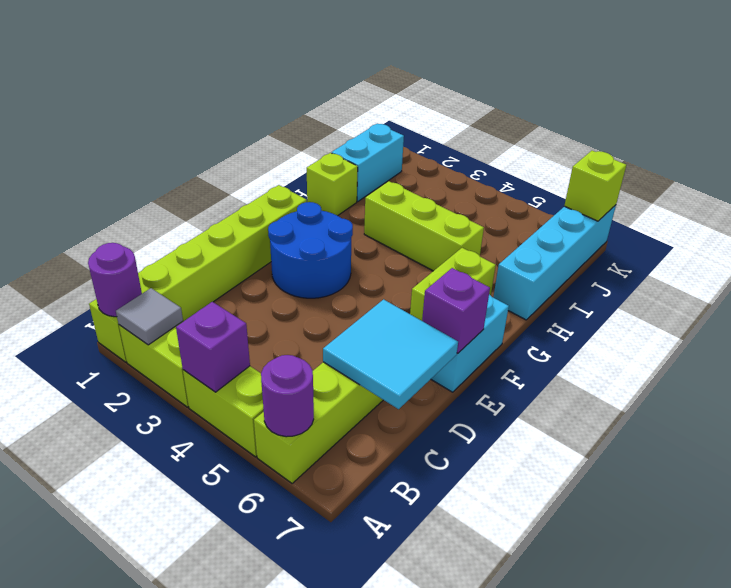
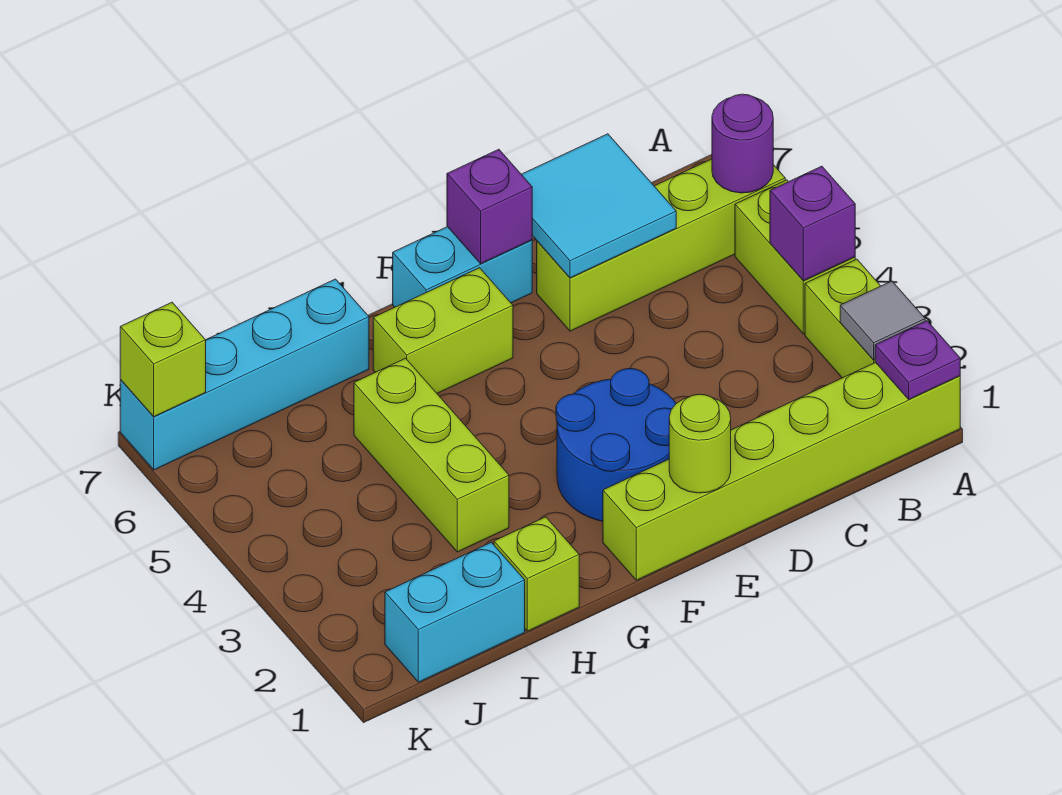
purple 1x1 round brick [88,243,142,317] -> purple 1x1 plate [875,321,960,399]
none -> lime 1x1 round brick [669,394,731,493]

